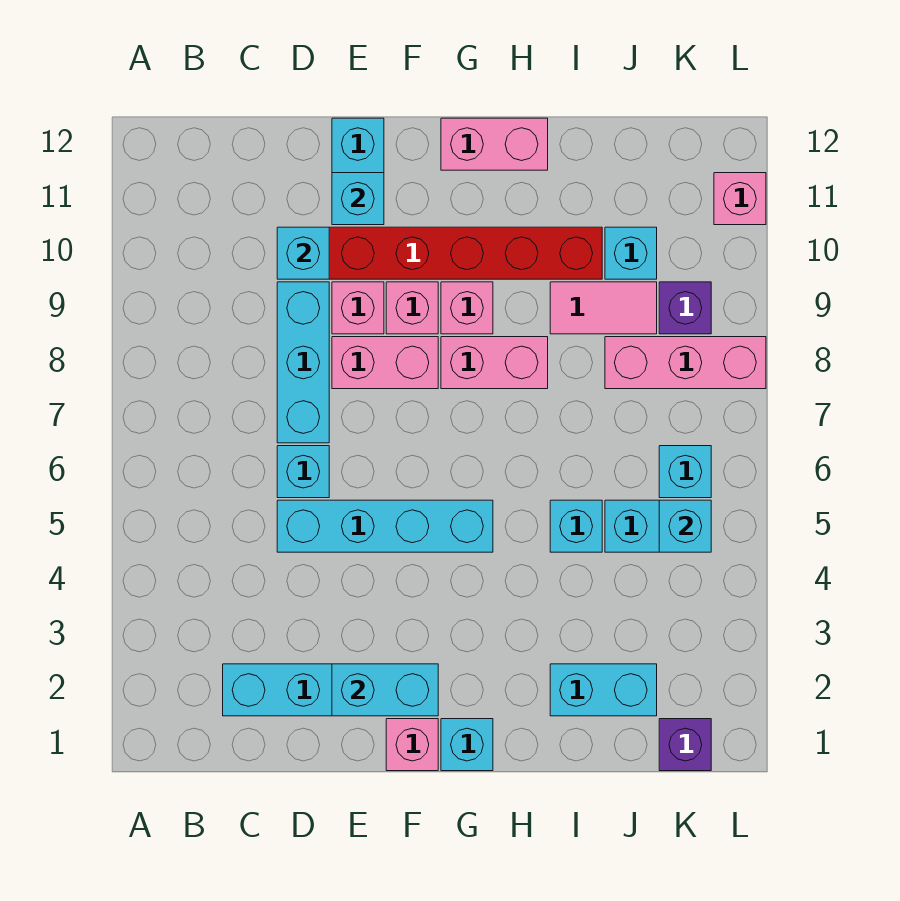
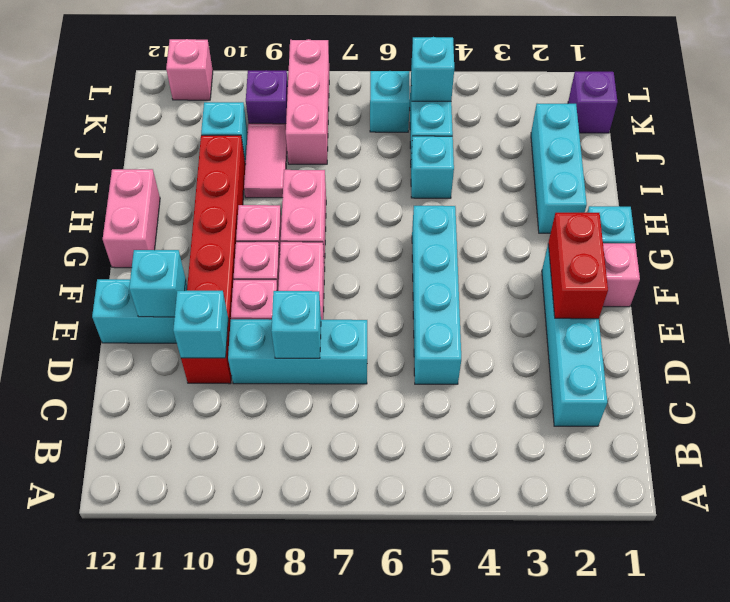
cyan 1x1 brick [277,446,329,498] -> cyan 1x1 brick moved to [271,291,321,358]
cyan 1x2 brick [332,664,438,716] -> red 1x2 brick [548,213,608,319]
cyan 1x2 brick [550,664,657,716] -> cyan 1x3 brick [531,104,587,233]

